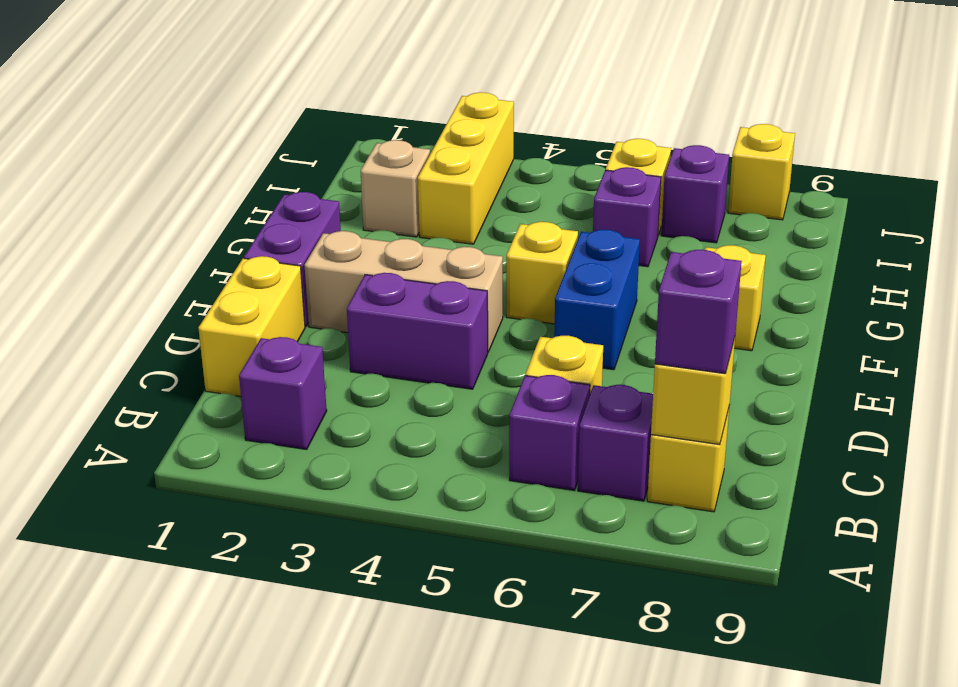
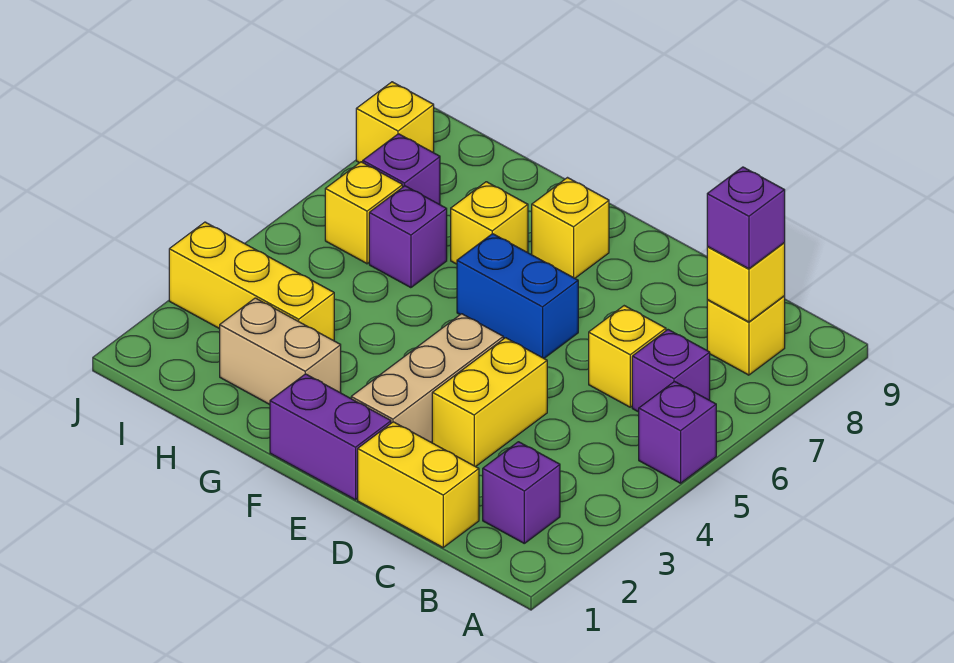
purple 1x1 brick [578,385,653,501] -> purple 1x1 brick moved to [639,382,716,483]
purple 1x2 brick [347,273,488,389] -> yellow 1x2 brick [432,338,547,467]
yellow 1x1 brick [506,222,578,324] -> yellow 1x1 brick moved to [451,182,528,264]
tan 1x1 brick [361,140,430,237] -> tan 1x2 brick [220,298,341,405]

